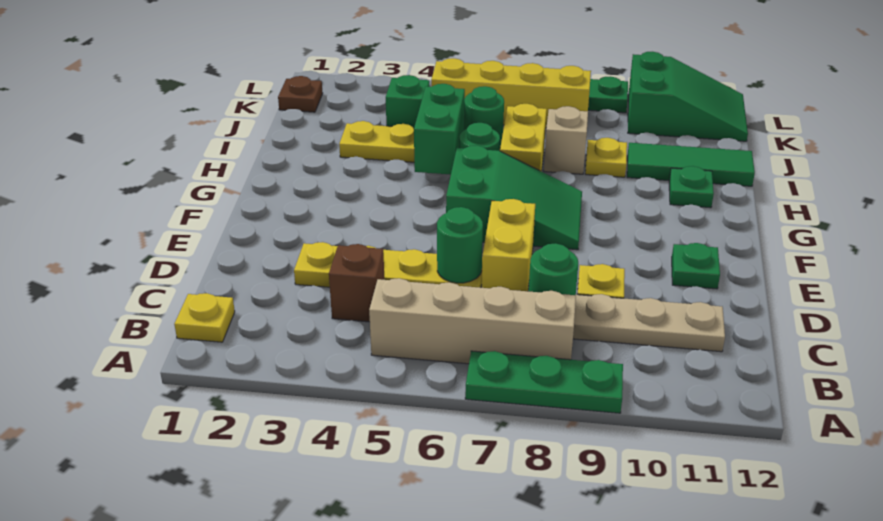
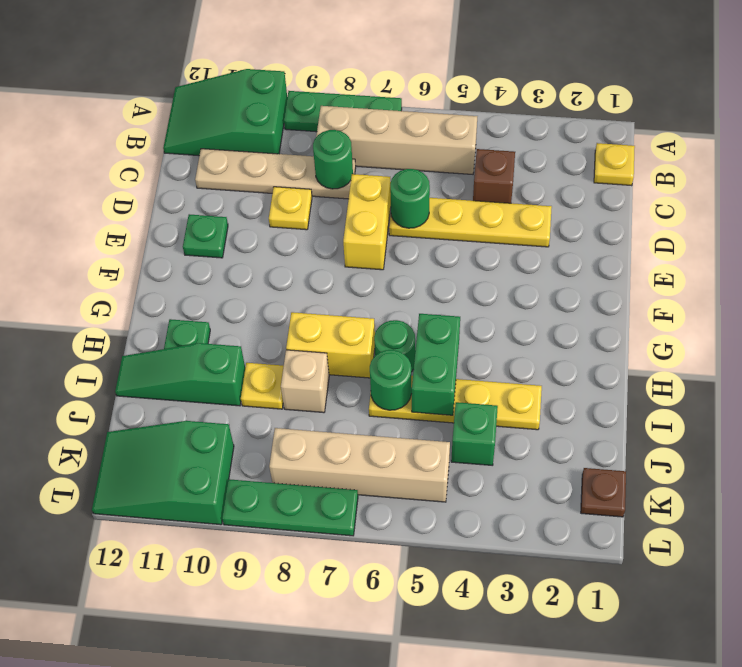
green 2x3 slope [446,146,582,250] -> green 2x3 slope moved to [163,69,287,156]
yellow 1x2 brick [500,104,547,171] -> yellow 1x2 brick turned to [286,312,375,378]
green 1x3 tile [627,143,755,186] -> green 1x3 slope [115,343,245,406]
yellow 1x4 brick [431,58,591,128] -> tan 1x4 brick [269,428,450,502]

